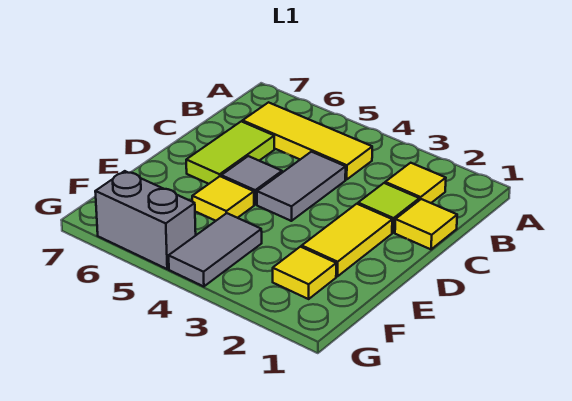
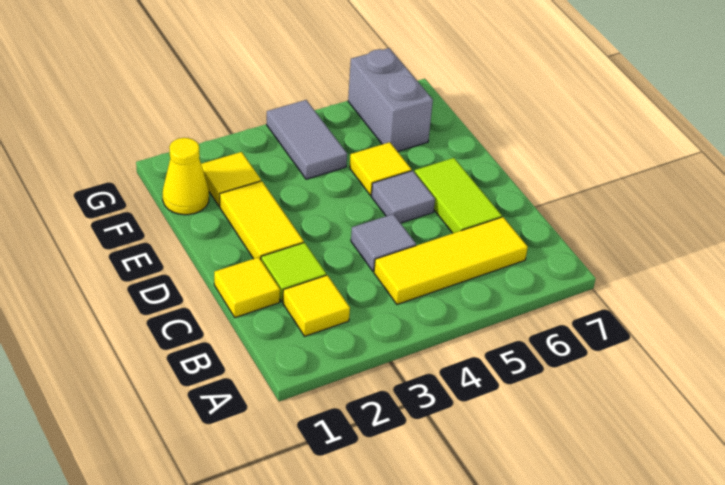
grey 1x2 tile [257,152,346,221] -> grey 1x1 tile [351,214,416,271]
none -> yellow 1x1 cone [163,138,209,215]
grey 1x2 brick [95,171,196,269] -> grey 1x2 brick turned to [348,48,433,151]

